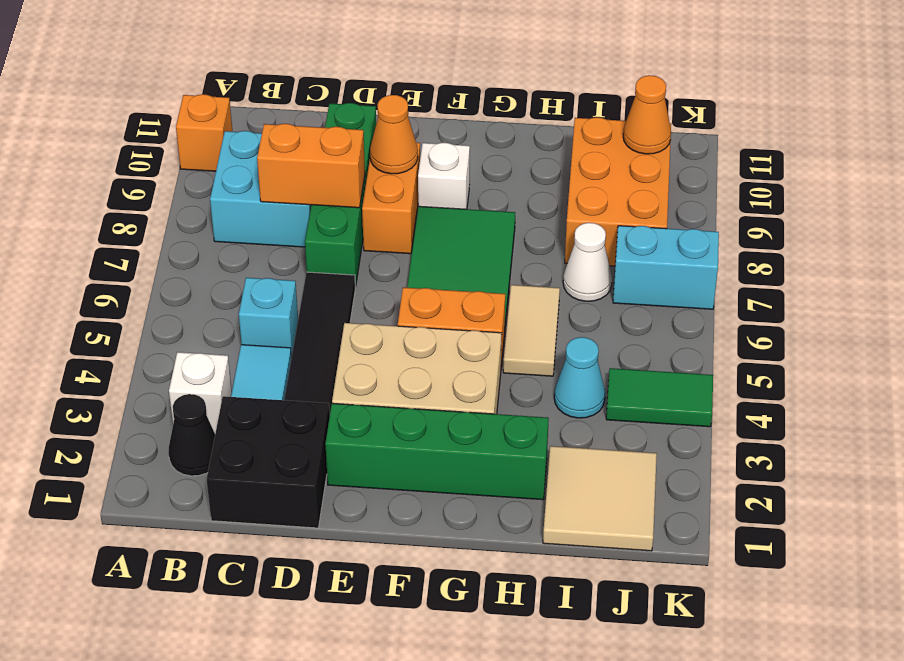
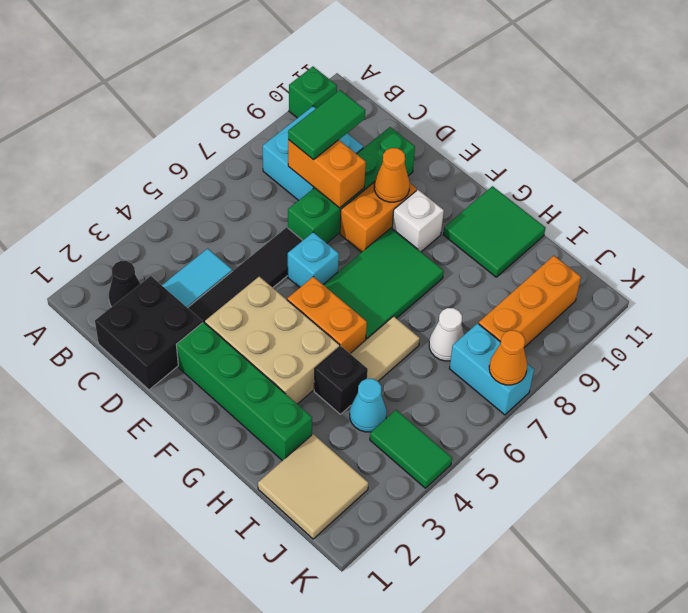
orange 1x1 brick [176,94,232,171] -> green 1x1 brick [289,67,337,118]
white 1x1 brick [169,352,232,433] -> none
cyan 1x1 brick [239,278,298,358] -> cyan 1x1 brick moved to [288,232,339,288]
none -> green 1x2 tile [288,90,365,160]
none -> green 2x2 tile [443,186,546,277]
none -> black 1x1 brick [314,346,368,414]
orange 2x3 brick [565,117,671,266] -> orange 1x3 brick [479,256,581,347]
orange 1x1 cone [623,75,671,154] -> orange 1x1 cone moved to [489,330,527,385]

